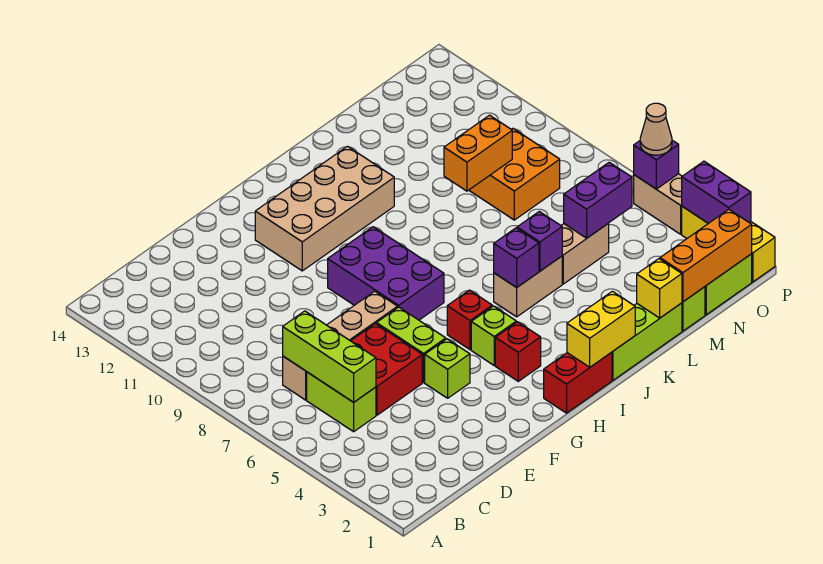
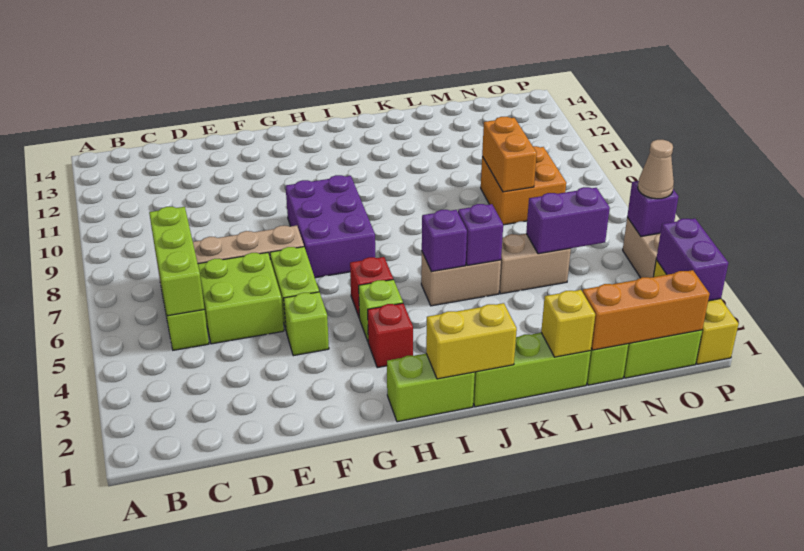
red 2x2 brick [351,324,422,415] -> lime 2x2 brick [198,252,284,344]
tan 2x4 brick [255,146,394,271] -> none
red 1x2 brick [544,352,612,413] -> lime 1x2 brick [387,354,475,422]
orange 1x2 brick [444,115,512,191] -> orange 1x2 brick turned to [482,117,537,192]

